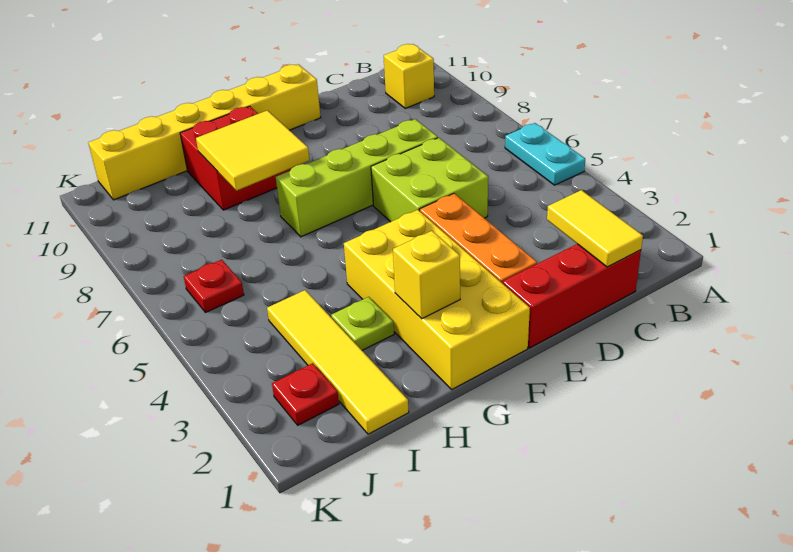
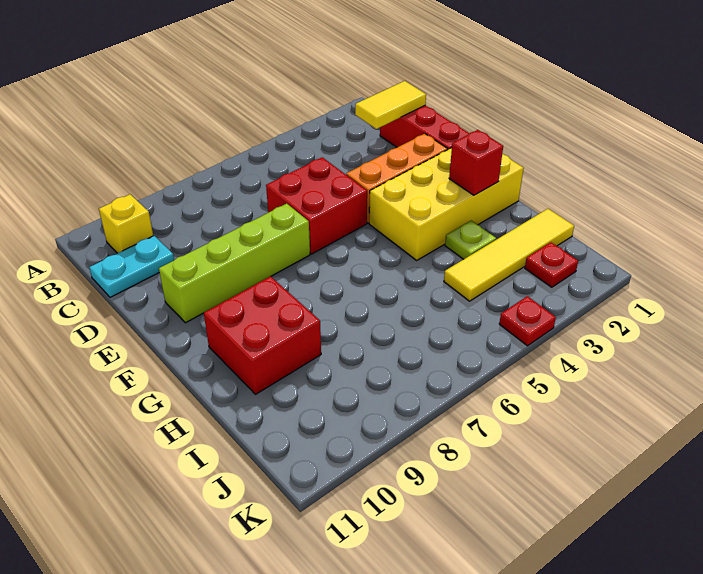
cyan 1x2 plate [505,123,585,185] -> cyan 1x2 plate moved to [89,236,174,297]
lime 2x2 brick [371,138,488,222] -> red 2x2 brick [266,157,367,254]
lime 1x4 brick [276,119,438,237] -> lime 1x4 brick turned to [159,204,310,323]
yellow 1x6 brick [88,64,321,200] -> none
yellow 1x1 brick [393,231,460,319] -> red 1x1 brick [449,130,503,195]
yellow 2x2 tile [196,110,309,191] -> none
red 1x1 plate [184,260,244,312] -> red 1x1 plate moved to [499,296,556,346]

